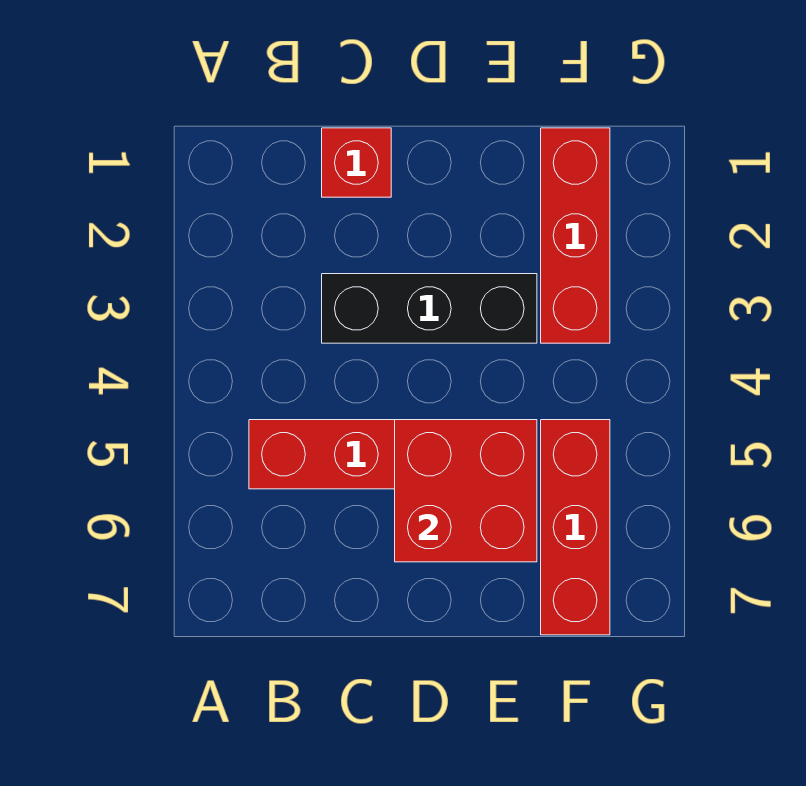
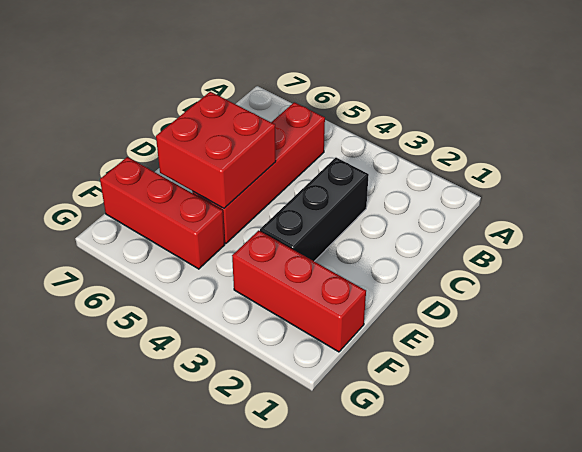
red 1x1 brick [322,128,391,197] -> none

